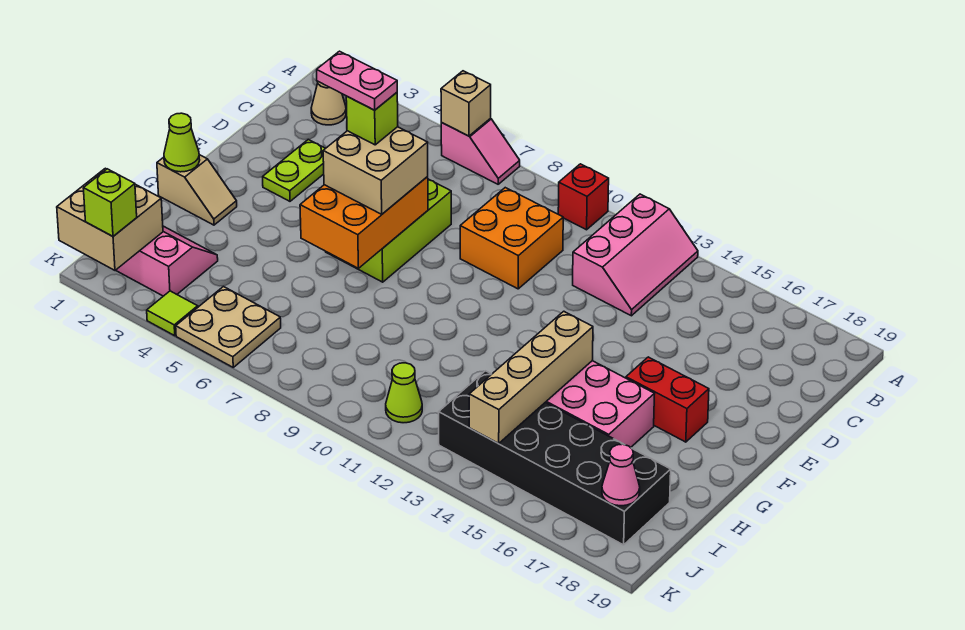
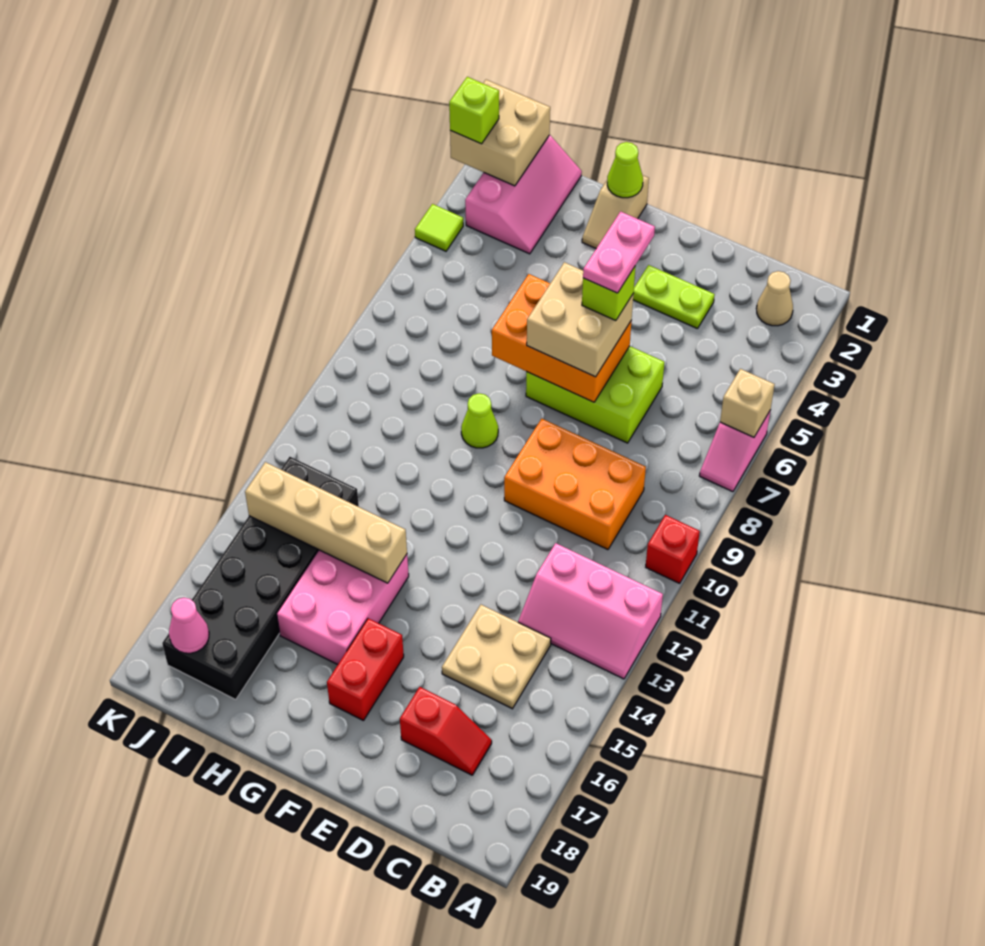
orange 2x2 brick [460,188,563,289] -> orange 2x3 brick [504,419,646,550]
none -> red 1x2 slope [400,687,492,775]
tan 2x2 plate [176,287,281,367] -> tan 2x2 plate moved to [442,605,551,709]
lime 1x1 cone [386,363,422,423] -> lime 1x1 cone moved to [461,393,498,448]

